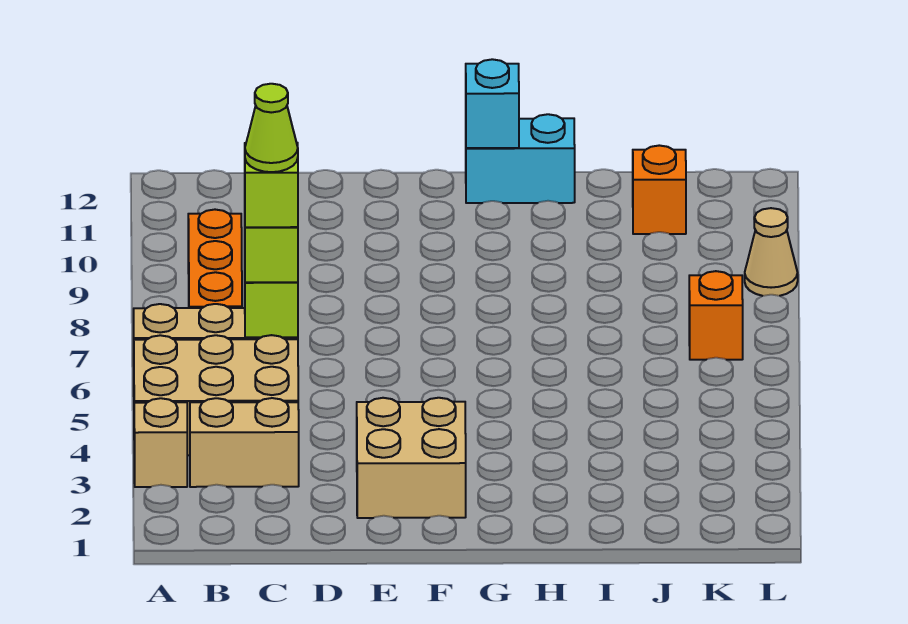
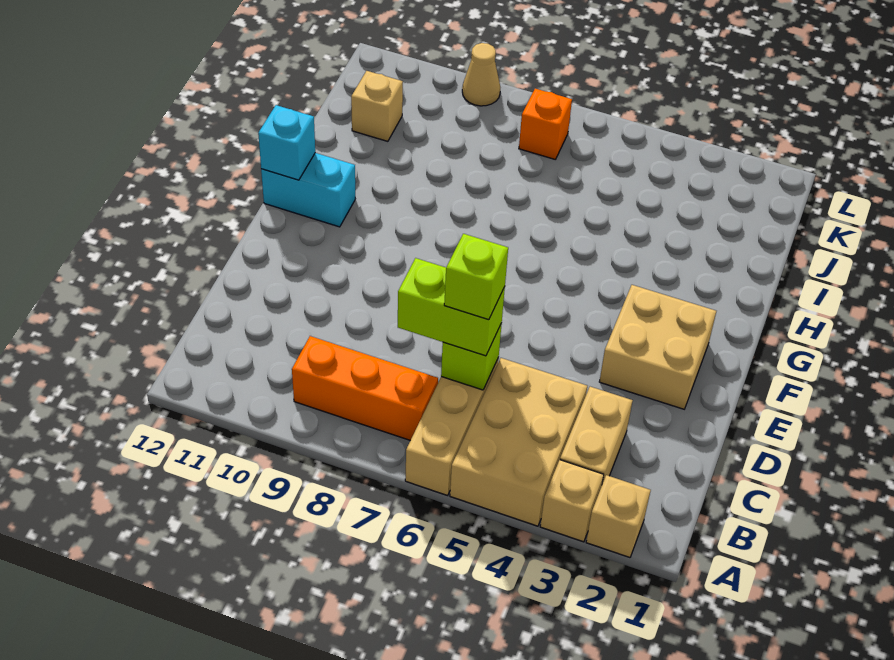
none -> tan 1x1 brick [586,475,651,557]
lime 1x1 cone [245,84,298,172] -> none
cyan 1x2 brick [466,114,575,203] -> cyan 1x2 brick turned to [261,153,355,227]
orange 1x1 brick [633,145,686,234] -> tan 1x1 brick [351,71,403,141]

